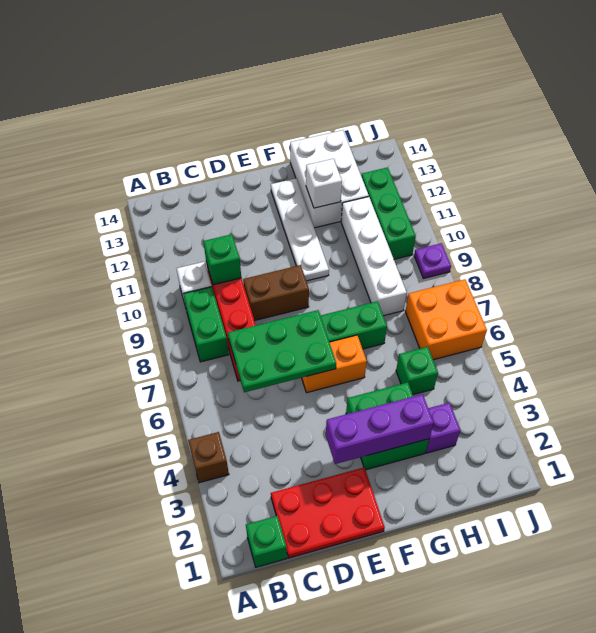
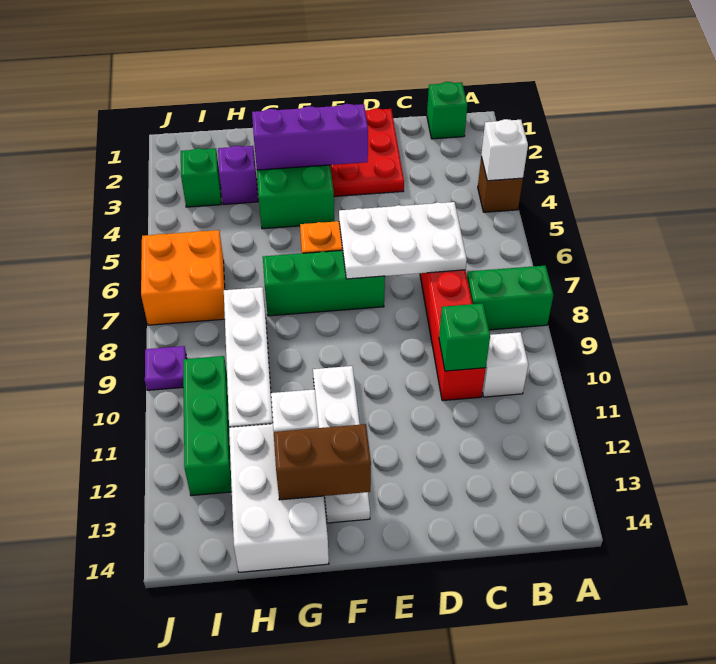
none -> white 1x1 brick [481,119,528,181]
green 1x2 brick [183,287,229,362] -> green 1x2 brick turned to [467,266,553,330]
red 2x3 plate [271,468,385,558] -> red 2x3 plate turned to [330,108,404,196]
green 2x3 plate [228,310,336,392] -> white 2x3 plate [339,202,467,279]
brown 1x2 brick [243,265,309,321] -> brown 1x2 brick moved to [274,424,371,500]
green 1x1 brick [396,347,438,395] -> green 1x1 brick moved to [181,148,221,207]

